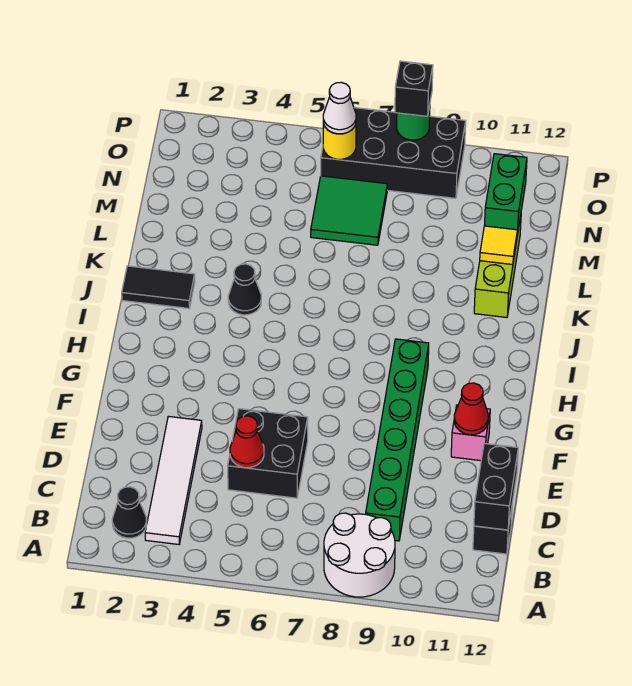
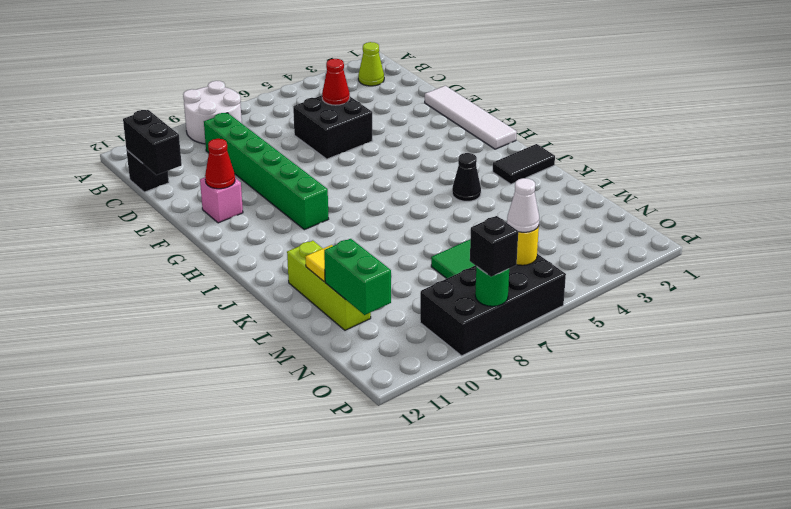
black 1x1 cone [112,487,147,538] -> lime 1x1 cone [358,42,384,86]
white 1x4 tile [145,416,202,544] -> white 1x4 tile moved to [425,86,517,149]

